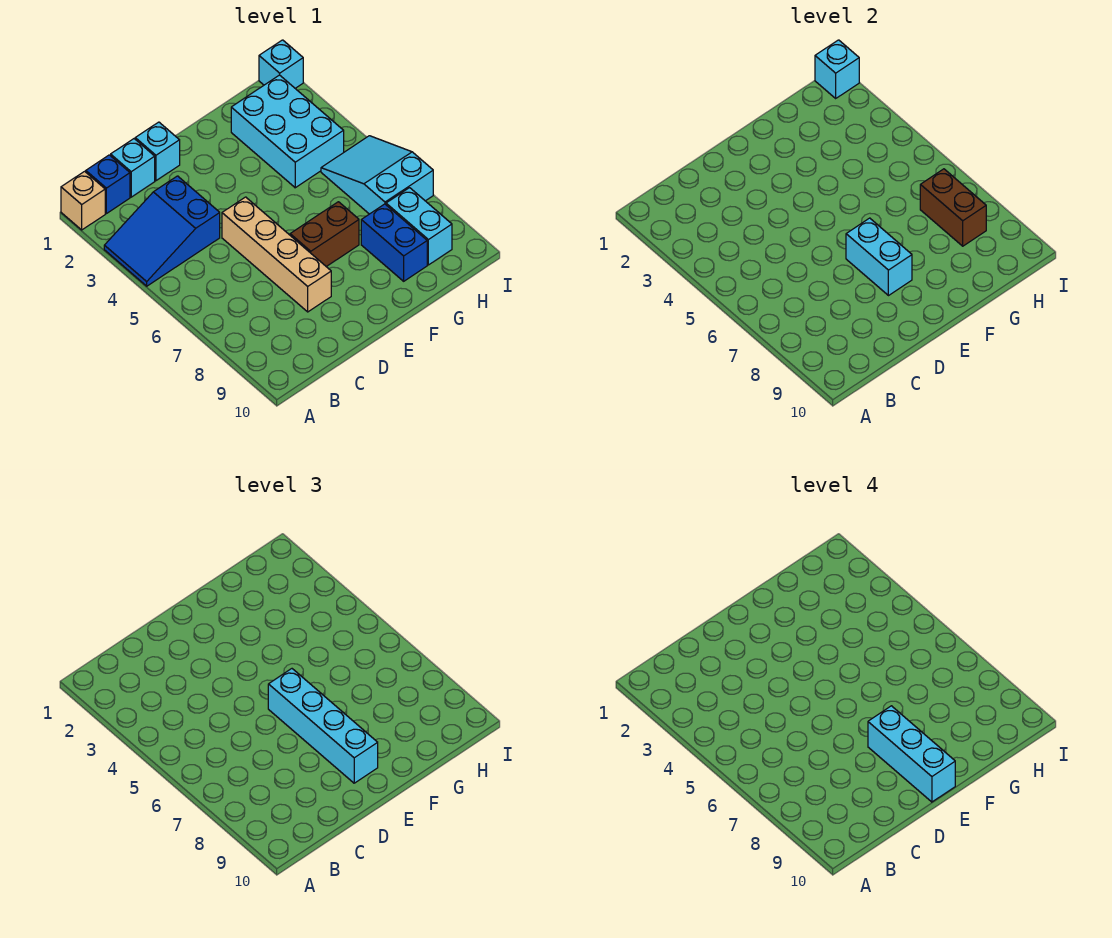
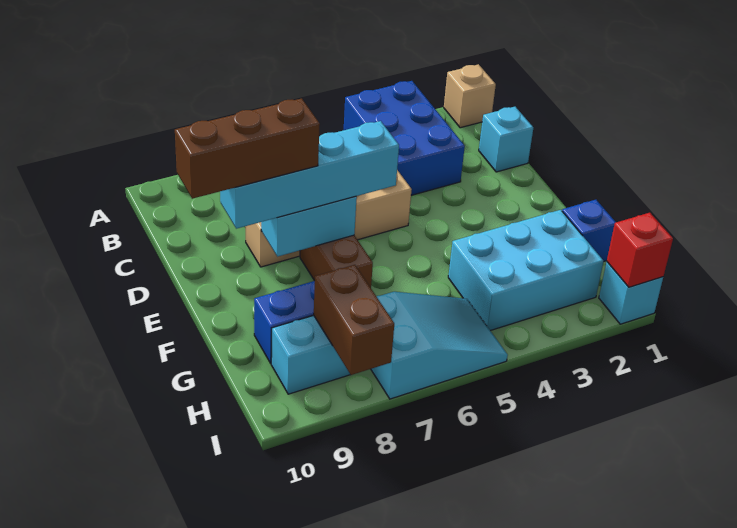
blue 2x3 slope [104,176,220,286] -> blue 2x3 brick [344,81,465,195]
blue 1x1 brick [86,155,130,214] -> blue 1x1 brick moved to [562,200,616,261]
cyan 1x1 brick [135,122,180,181] -> none
cyan 1x3 brick [868,706,955,802] -> brown 1x3 brick [175,98,320,199]
brown 1x2 brick [920,169,986,246] -> brown 1x2 brick turned to [314,265,394,375]
cyan 1x1 brick [815,40,859,98] -> red 1x1 brick [607,213,673,287]

